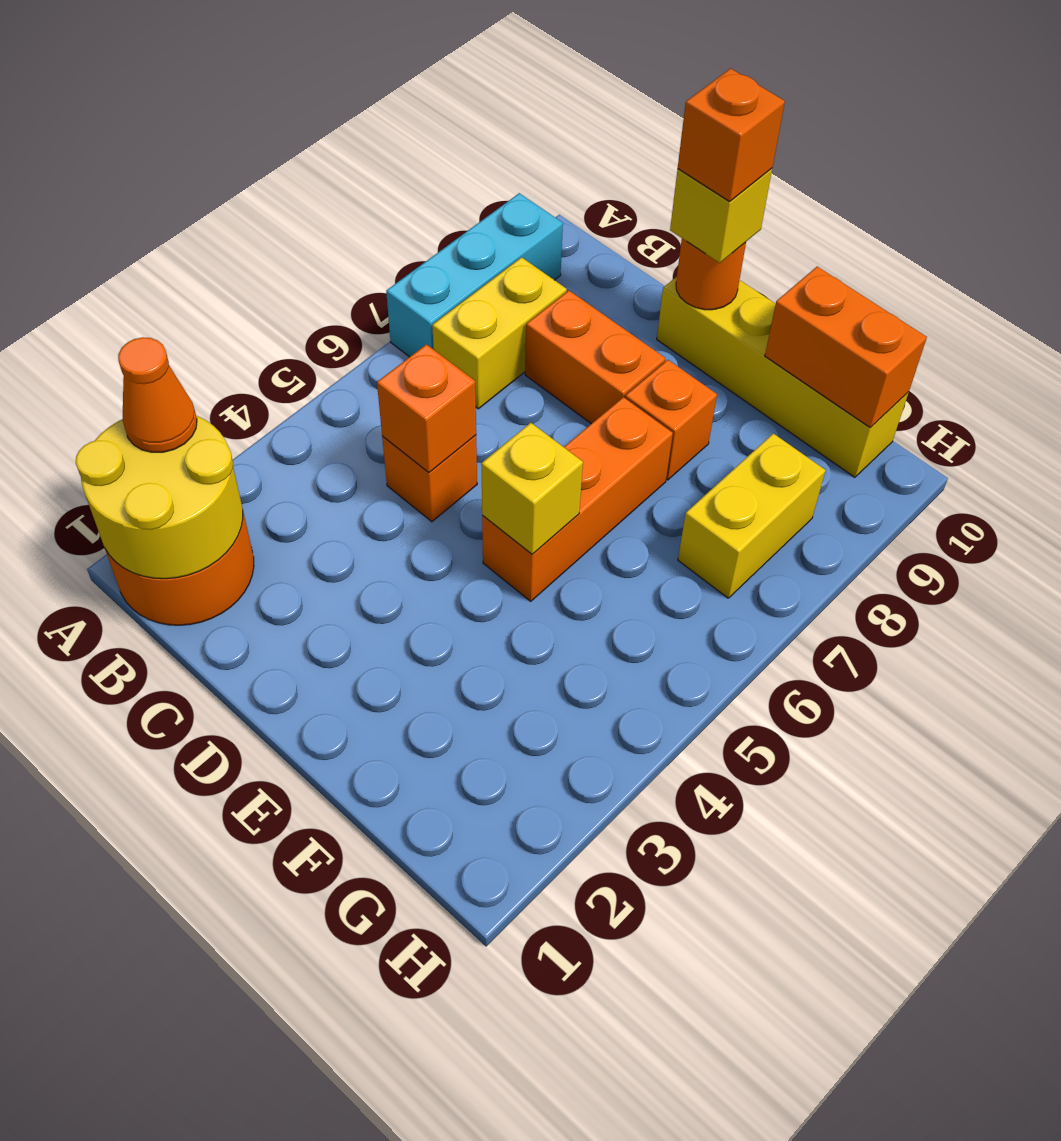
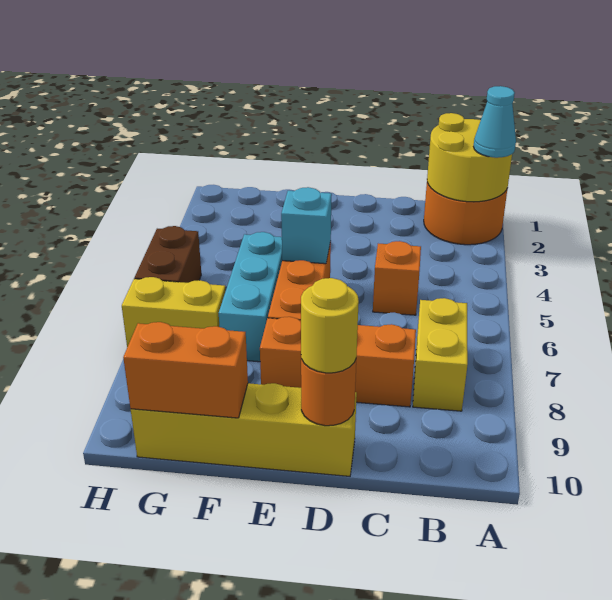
orange 1x1 cone [118,337,197,452] -> cyan 1x1 cone [474,86,516,158]
cyan 1x3 brick [386,193,563,357] -> cyan 1x3 brick moved to [219,232,282,362]
orange 1x1 brick [377,344,476,473] -> none
yellow 1x1 brick [670,168,772,263] -> yellow 1x1 round brick [301,278,359,373]
orange 1x1 brick [678,68,785,202] -> none
yellow 1x1 brick [481,423,583,554] -> cyan 1x1 brick [281,187,332,264]
yellow 1x2 brick [678,433,826,598] -> yellow 1x2 brick turned to [122,277,226,347]
none -> brown 1x2 brick [134,226,201,283]

